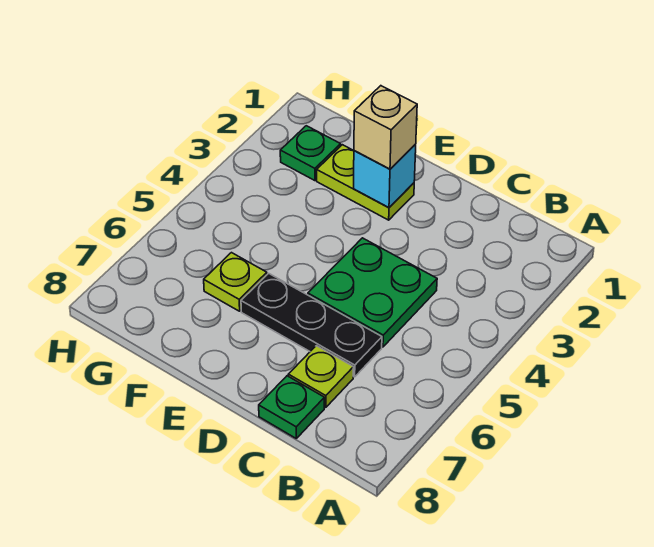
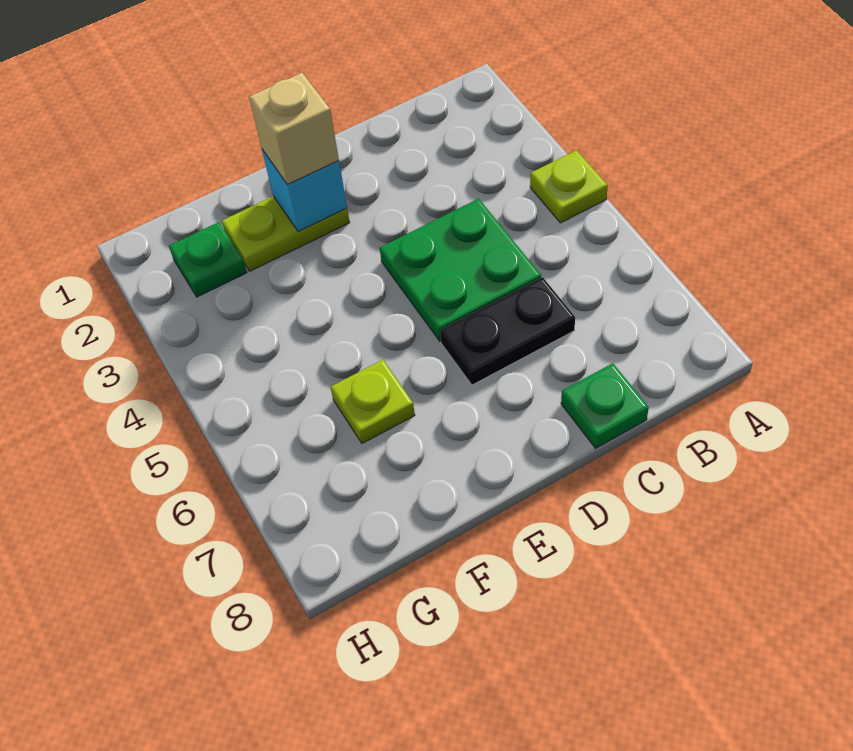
black 1x3 plate [241,273,382,377] -> black 1x2 plate [440,277,575,385]
lime 1x1 plate [288,346,354,407] -> lime 1x1 plate moved to [530,150,608,223]

